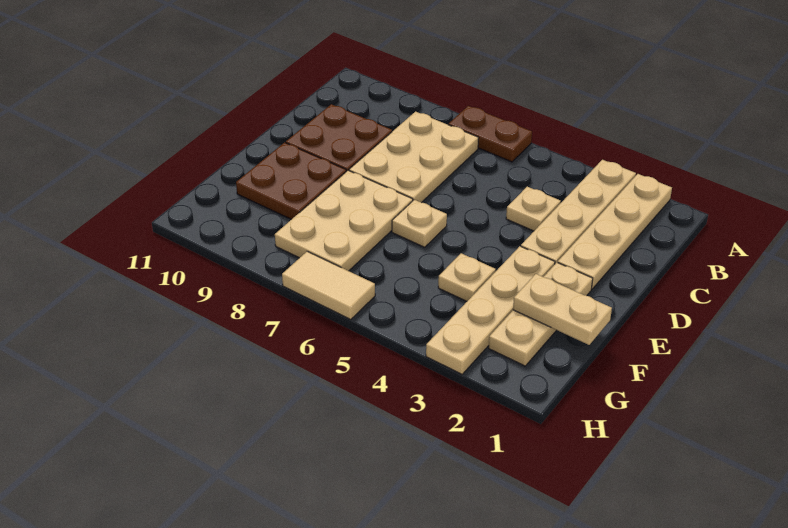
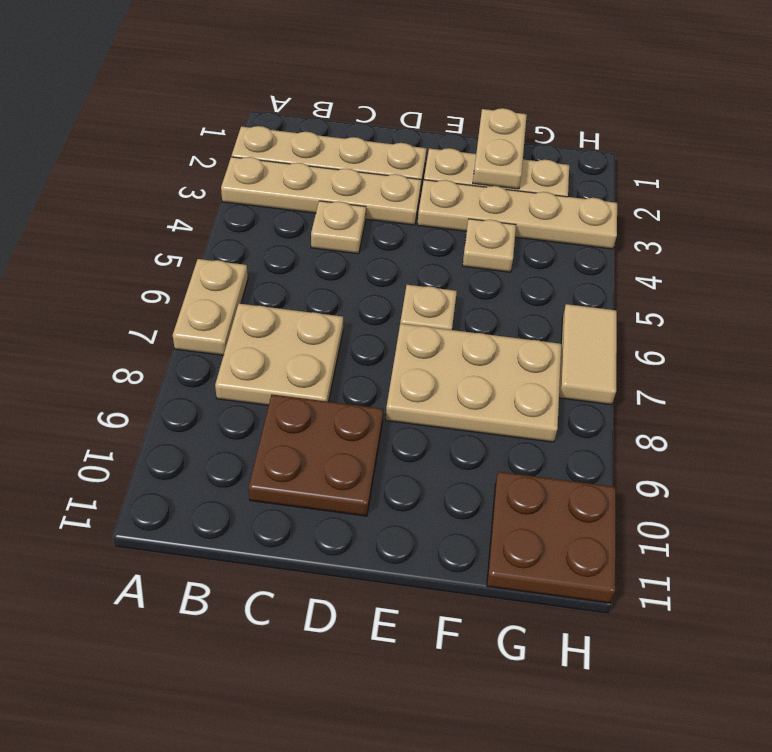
brown 1x2 plate [448,106,532,162] -> tan 1x2 plate [173,259,248,355]
tan 2x3 plate [349,112,479,203] -> tan 2x2 plate [215,304,343,405]
brown 2x2 plate [236,142,346,219] -> brown 2x2 plate moved to [487,472,616,603]

